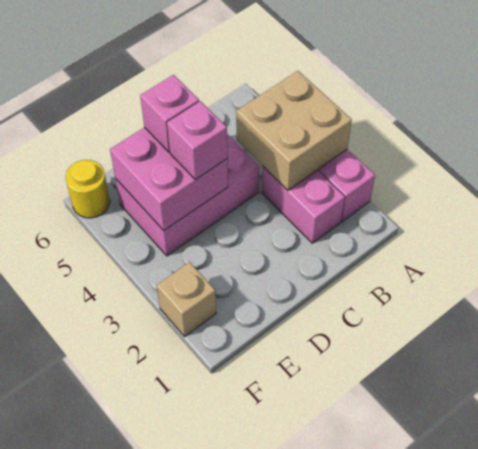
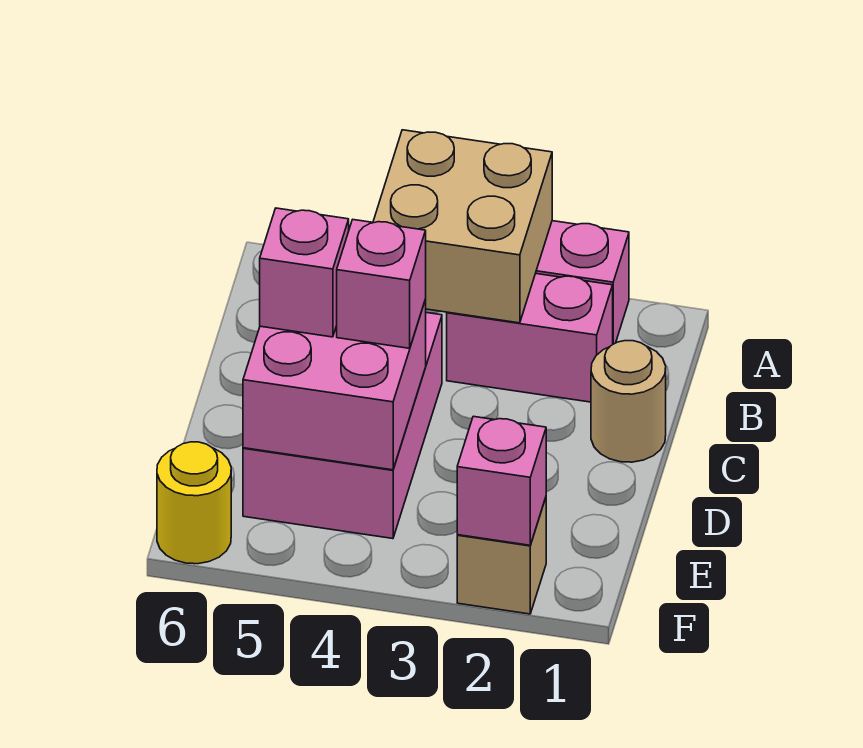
none -> tan 1x1 round brick [591,341,666,462]
none -> pink 1x1 brick [457,416,546,545]

